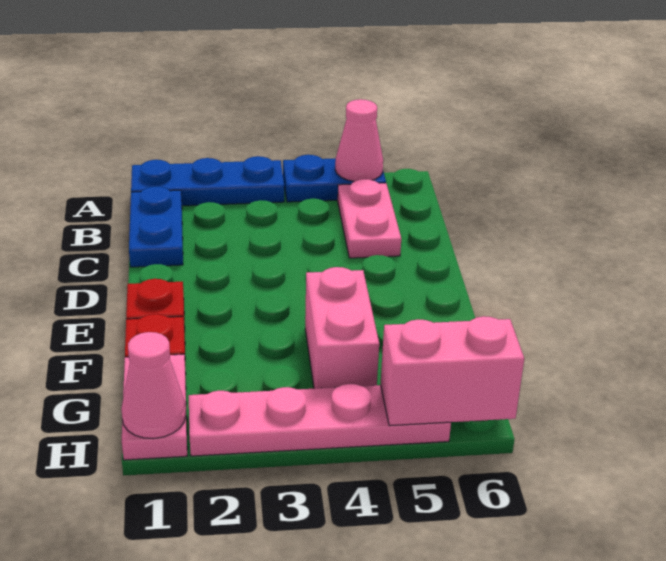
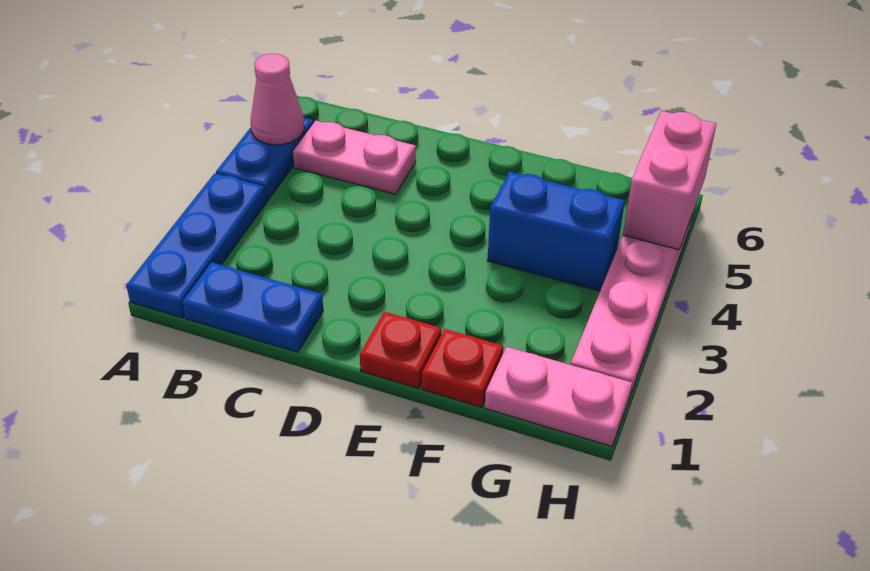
pink 1x2 brick [305,267,379,389] -> blue 1x2 brick [487,172,625,291]
pink 1x1 cone [121,332,186,439] -> none

